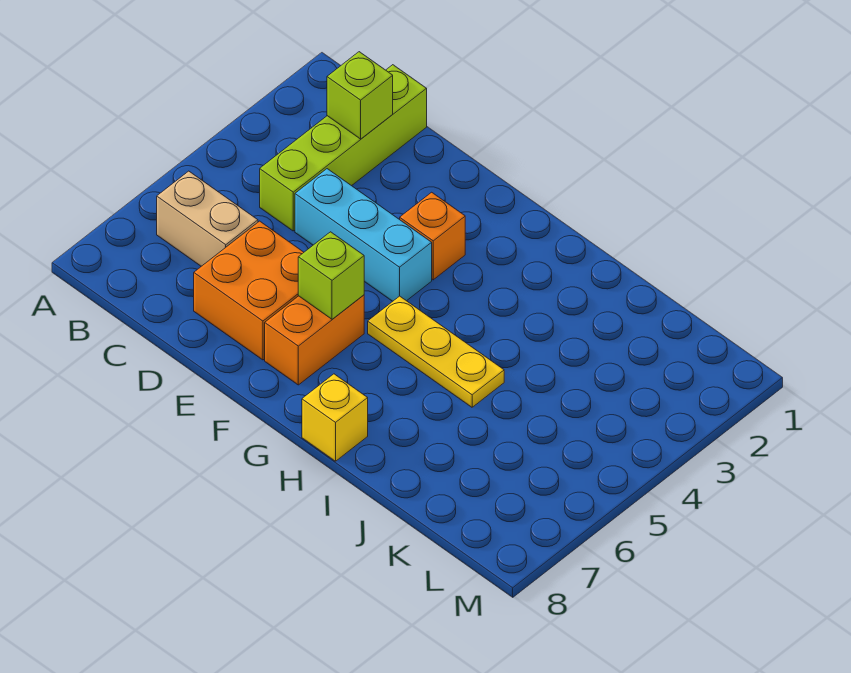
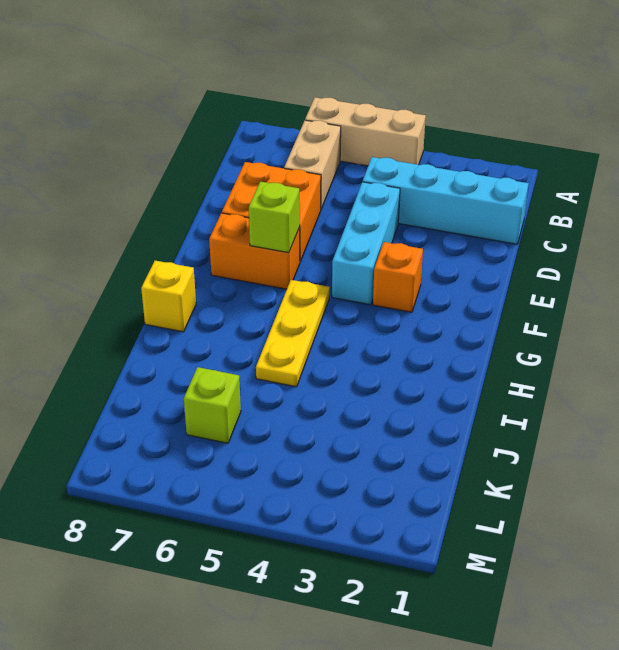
none -> tan 1x3 brick [305,97,426,166]
lime 1x4 brick [260,65,427,231] -> cyan 1x4 brick [363,157,529,244]
lime 1x1 brick [327,52,393,139] -> lime 1x1 brick moved to [184,367,241,443]

